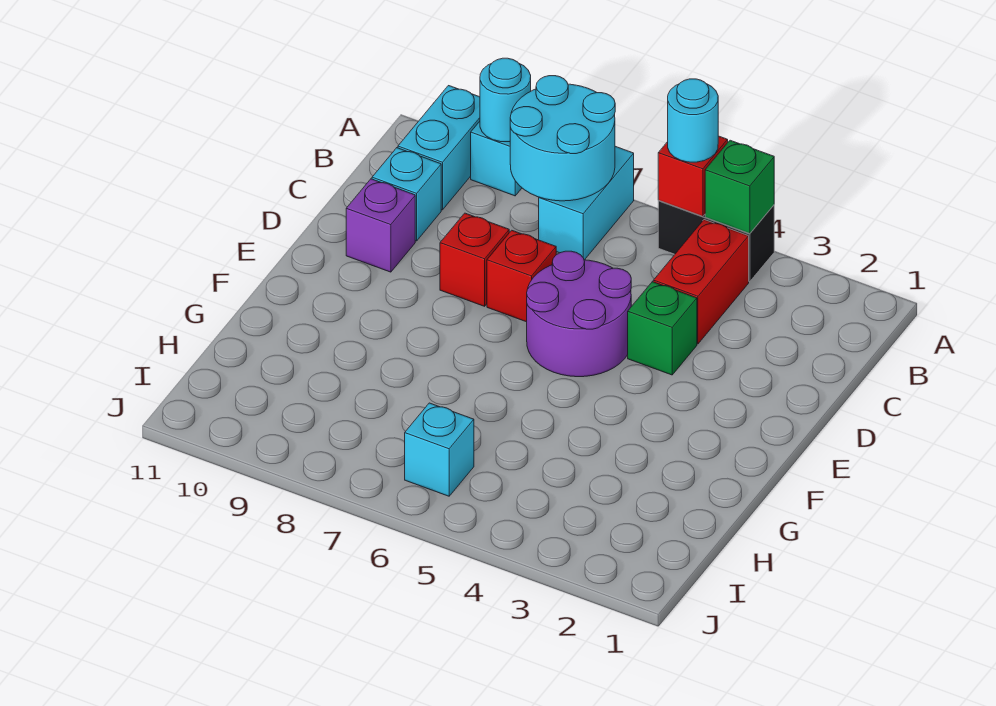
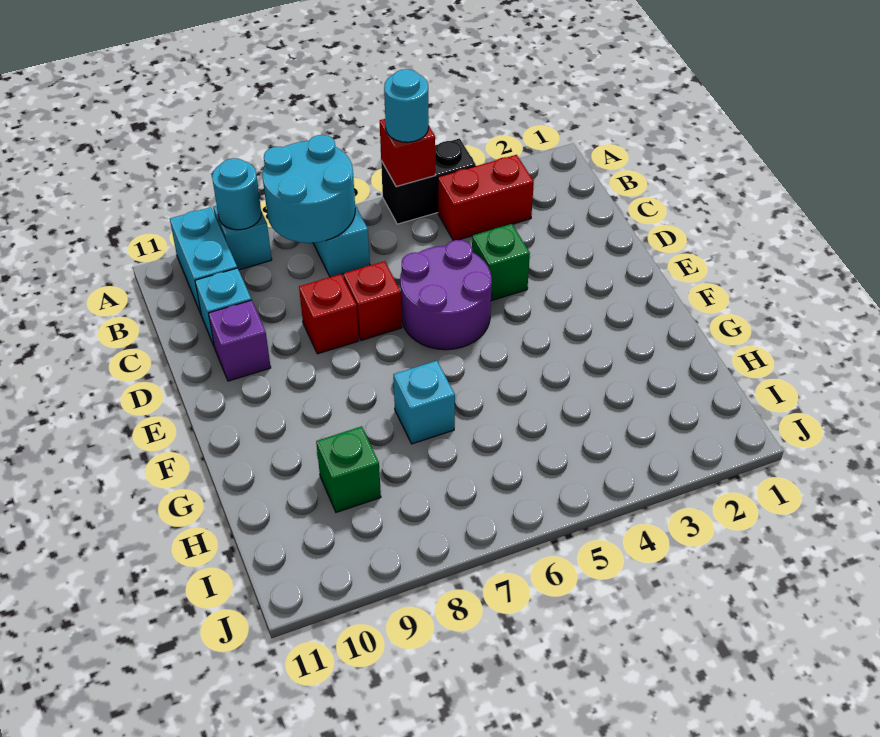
green 1x1 brick [705,140,774,234] -> green 1x1 brick moved to [316,426,381,512]
red 1x2 brick [653,220,749,344] -> red 1x2 brick turned to [438,155,534,241]
cyan 1x1 brick [405,403,474,496] -> cyan 1x1 brick moved to [393,361,455,444]

